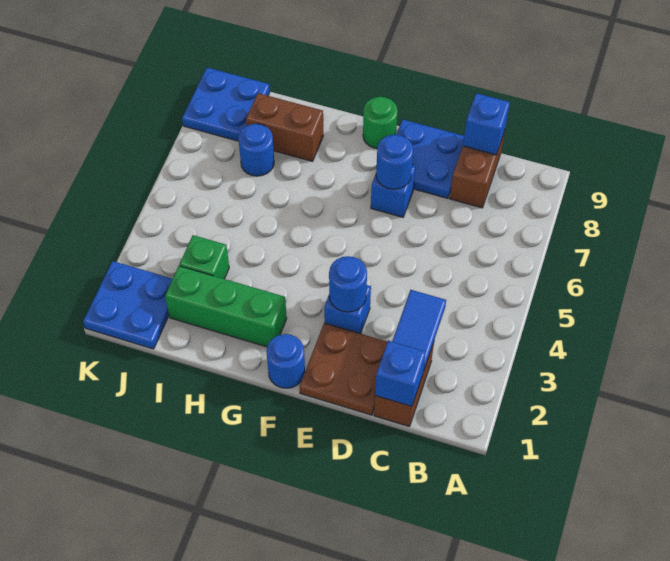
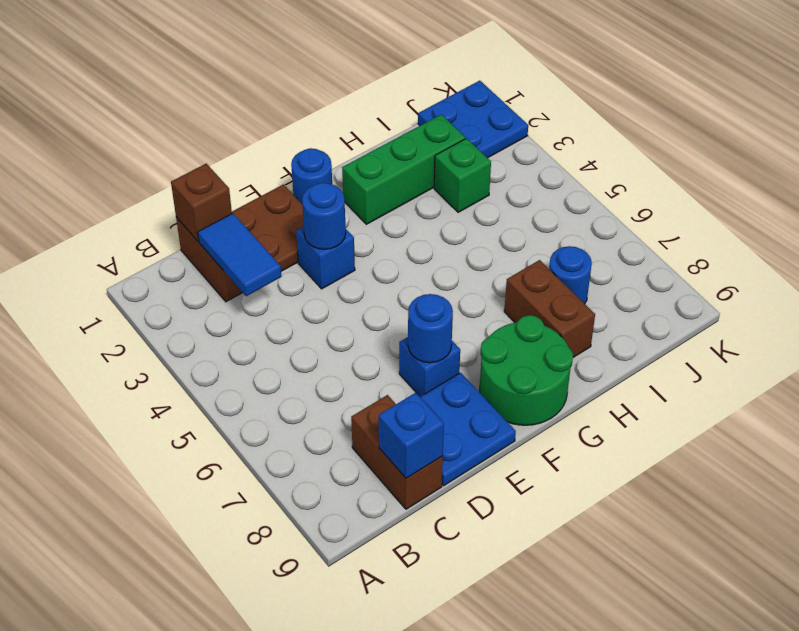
blue 1x1 brick [375,341,426,407] -> brown 1x1 brick [171,164,232,241]
green 1x1 round brick [363,97,398,149] -> green 2x2 round brick [480,315,573,425]
brown 1x2 brick [246,93,323,161] -> brown 1x2 brick turned to [504,260,595,357]
blue 2x2 plate [182,68,270,141] -> none

